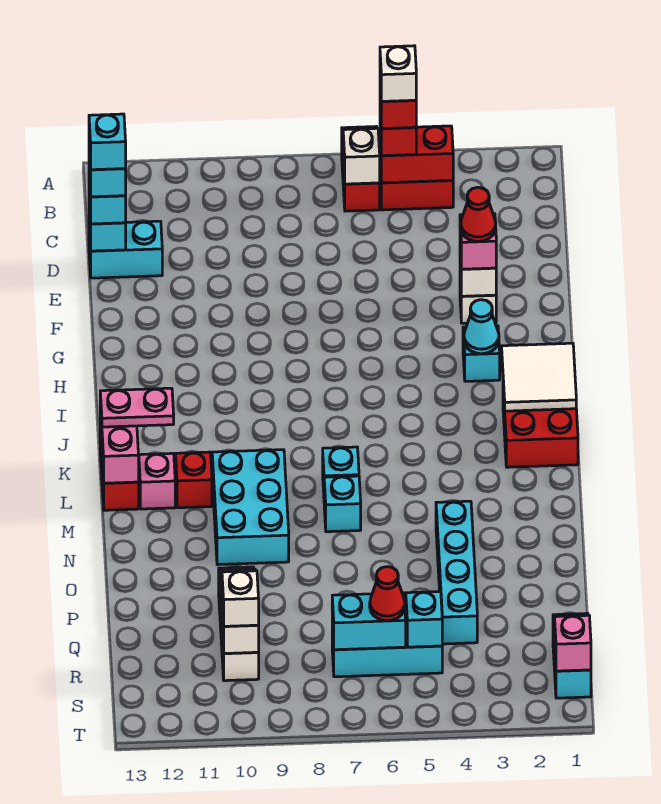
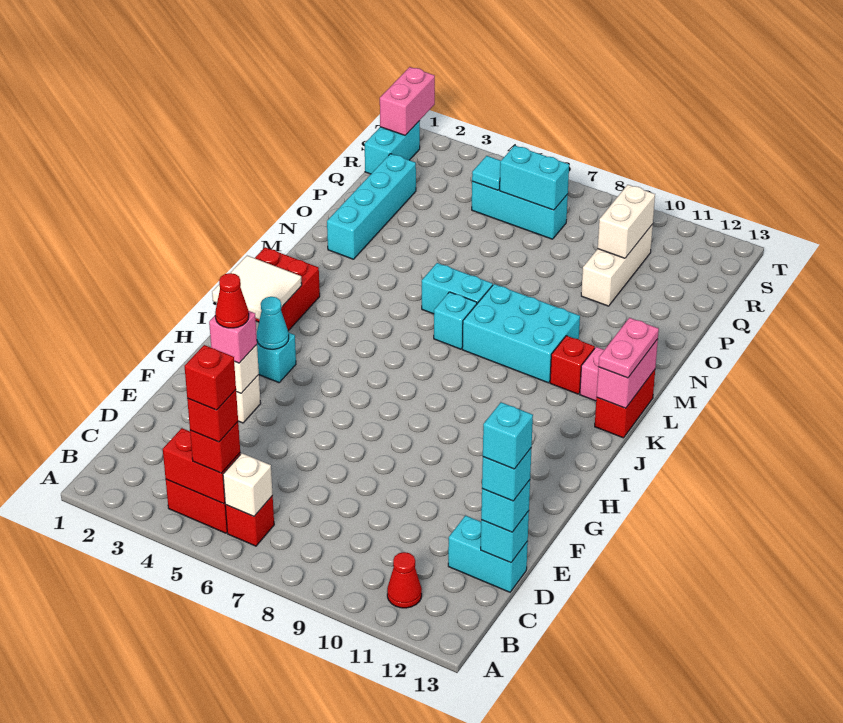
red 1x2 brick [342,127,380,211] -> red 1x1 brick [225,496,274,546]
white 1x1 brick [380,46,416,101] -> red 1x1 brick [185,345,236,410]
pink 1x2 plate [100,388,174,427] -> pink 1x2 plate turned to [598,318,659,378]
cyan 2x3 brick [212,450,289,565] -> cyan 2x3 brick turned to [462,284,580,383]
cyan 1x1 brick [324,476,361,532] -> cyan 1x2 brick [422,263,493,314]
cyan 1x4 brick [436,501,477,644] -> cyan 1x4 brick moved to [327,154,416,259]
cyan 1x1 brick [406,592,442,647] -> cyan 1x1 tile [472,156,501,190]
red 1x1 cone [370,567,405,621] -> red 1x1 cone moved to [387,552,422,608]
white 1x1 brick [222,571,259,626] -> none
pink 1x1 brick [554,615,591,671] -> pink 1x2 brick [380,67,435,135]

